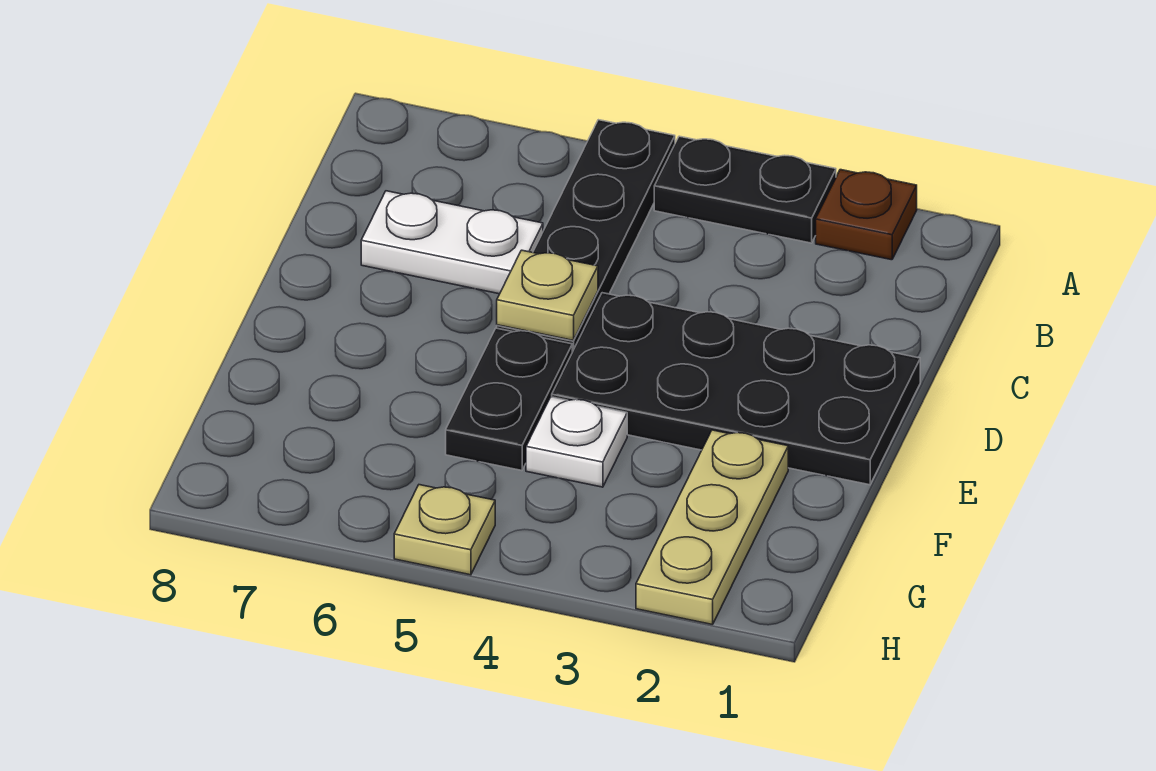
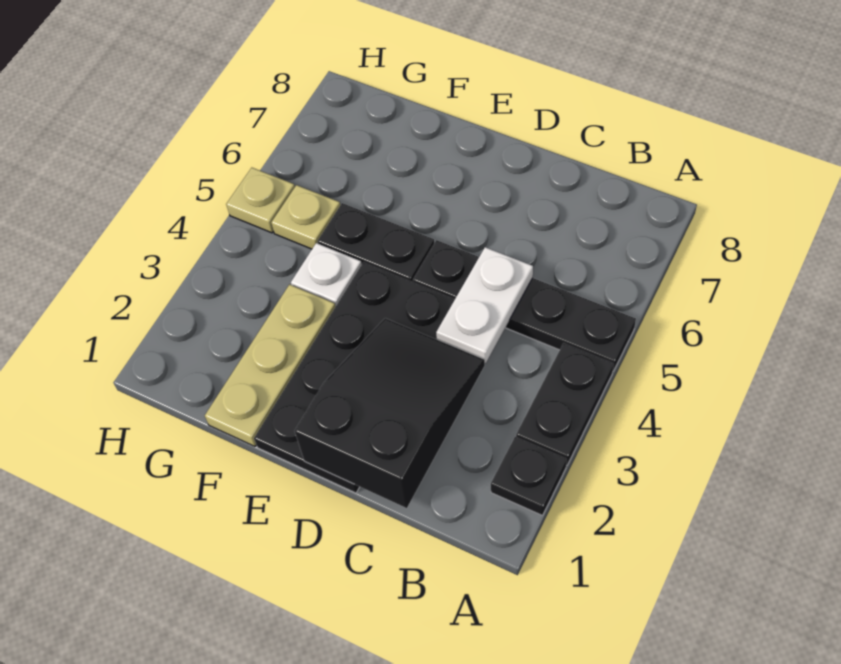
brown 1x1 plate [816,170,917,260] -> black 1x1 plate [491,437,567,515]
none -> black 2x3 slope [295,318,485,508]
white 1x2 plate [361,191,543,294] -> white 1x2 plate moved to [436,247,533,363]
tan 1x1 plate [497,250,598,341] -> tan 1x1 plate moved to [271,185,340,249]
tan 1x3 plate [636,430,788,625] -> tan 1x3 plate turned to [205,285,336,446]

